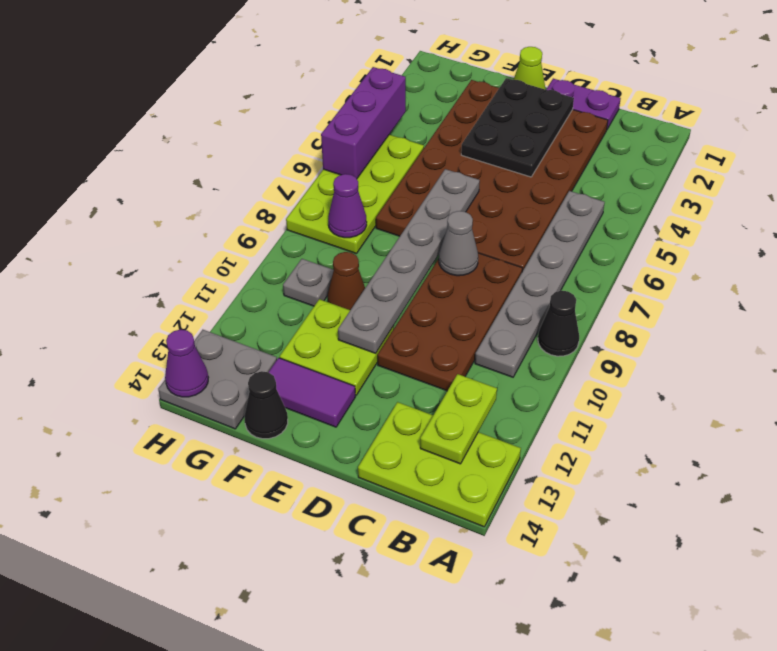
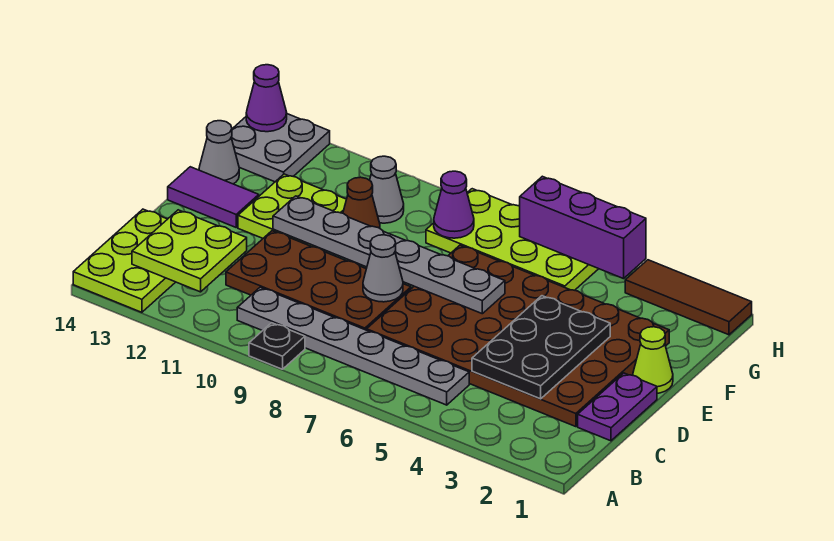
black 1x1 cone [538,291,579,356] -> black 1x1 plate [249,323,305,369]
lime 1x2 plate [420,374,497,464] -> lime 2x2 plate [132,210,247,292]
black 2x3 plate [461,78,574,177] -> black 2x3 plate turned to [472,296,610,399]
purple 1x2 tile [269,358,355,427] -> purple 1x2 tile turned to [168,167,259,227]
black 1x1 cone [245,371,288,439] -> grey 1x1 cone [199,121,239,184]
grey 1x1 plate [283,259,334,306] -> grey 1x1 cone [370,156,404,223]
none -> brown 1x3 tile [625,260,752,335]

